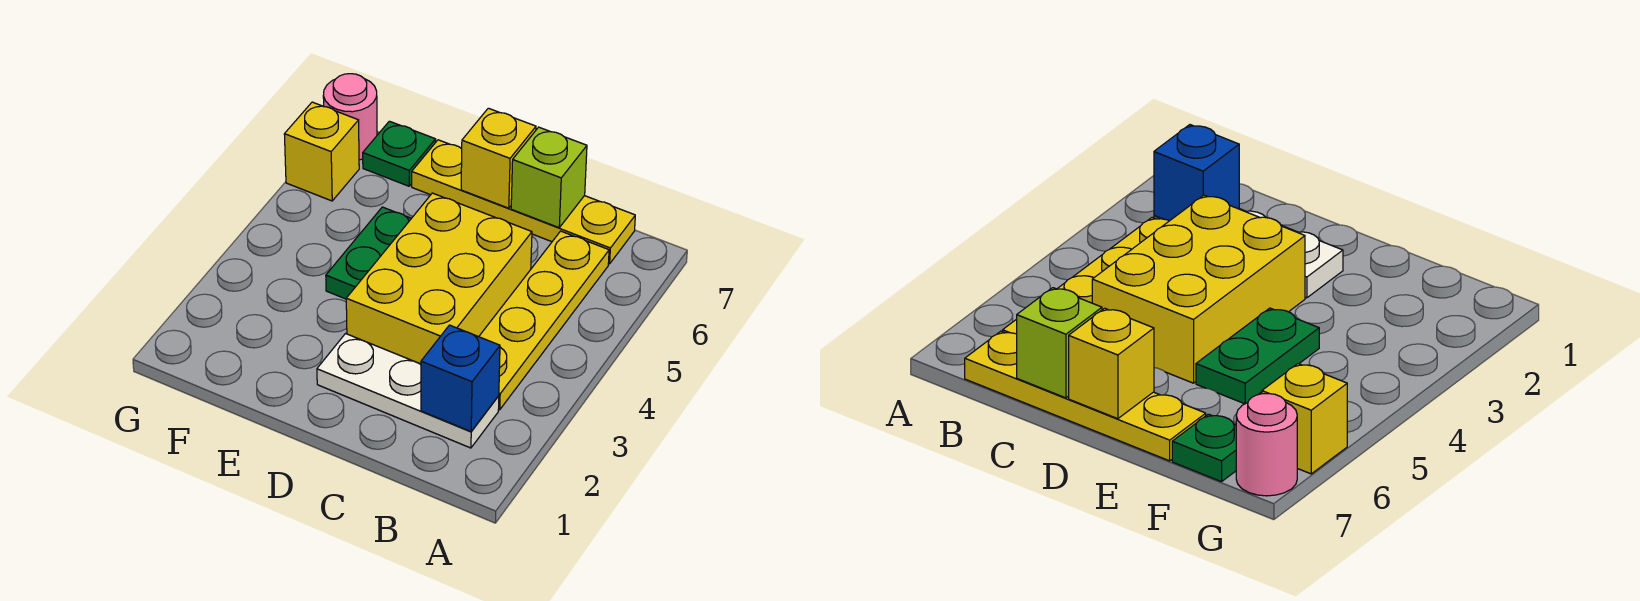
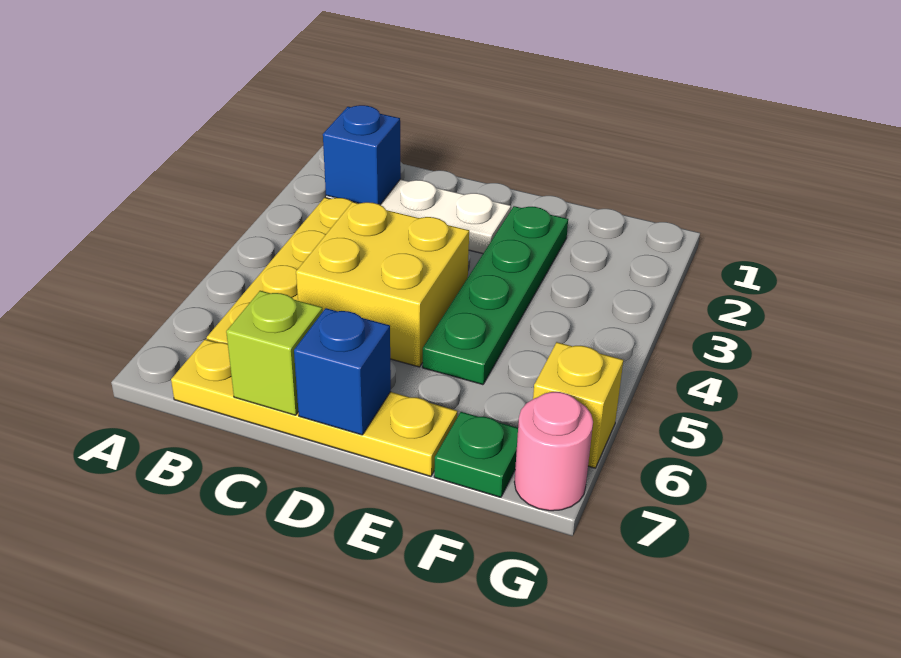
yellow 2x3 brick [346,193,532,364] -> yellow 2x2 brick [296,202,469,367]
yellow 1x1 brick [461,108,536,208] -> blue 1x1 brick [294,308,391,435]
green 1x2 plate [326,207,411,299] -> green 1x4 plate [423,206,568,385]

